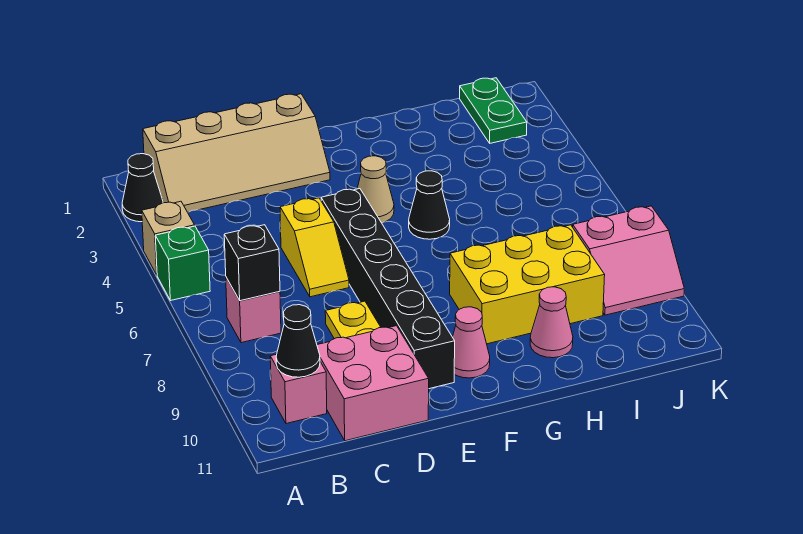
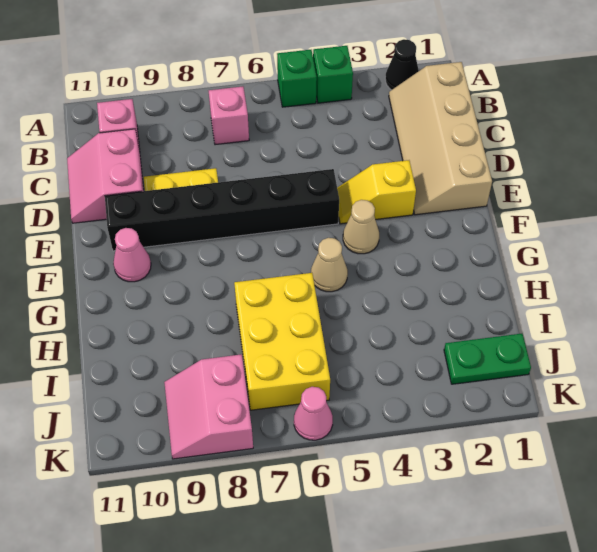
tan 1x1 brick [142,201,195,275] -> green 1x1 brick [313,46,353,103]
black 1x1 brick [224,225,280,301] -> none
black 1x1 cone [276,305,320,377] -> none
pink 2x2 brick [317,326,429,441] -> pink 2x2 slope [67,129,144,223]
yellow 1x2 slope [280,198,349,297] -> yellow 1x2 slope moved to [337,160,416,224]
black 1x1 cone [409,171,450,239] -> tan 1x1 cone [311,238,348,292]
yellow 2x3 brick [450,225,605,344] -> yellow 2x3 brick moved to [234,273,330,410]
pink 1x1 cone [530,287,573,358] -> pink 1x1 cone moved to [294,387,333,440]

